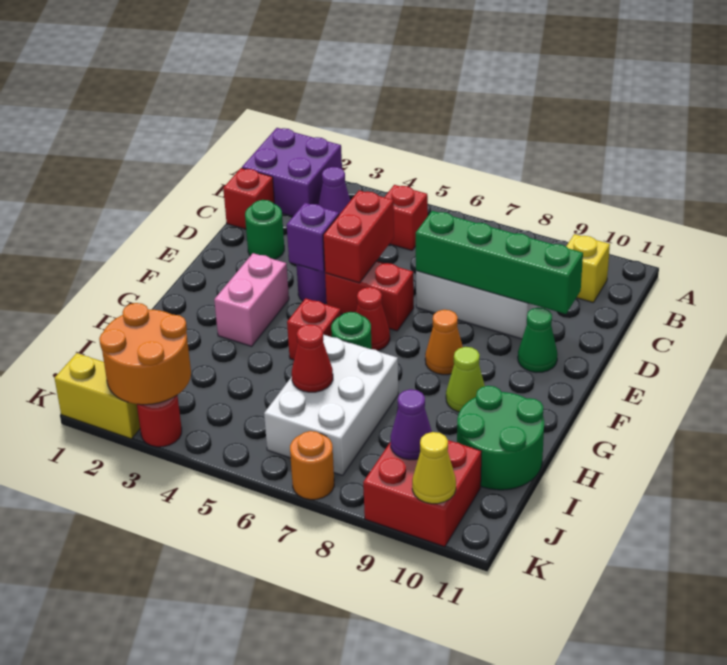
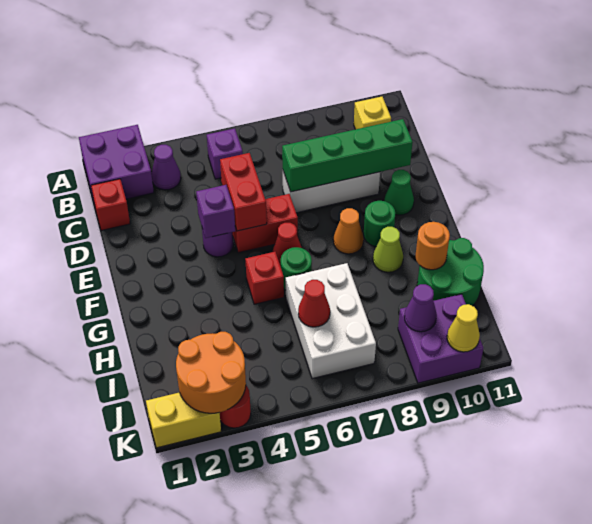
red 1x1 brick [385,185,428,250] -> purple 1x1 brick [207,128,243,179]
green 1x1 round brick [245,200,284,259] -> green 1x1 round brick moved to [364,201,395,247]
pink 1x2 brick [214,253,289,346] -> none
red 2x2 brick [363,440,482,547] -> purple 2x2 brick [398,294,483,383]
orange 1x1 round brick [290,431,334,500] -> orange 1x1 round brick moved to [415,222,450,270]

